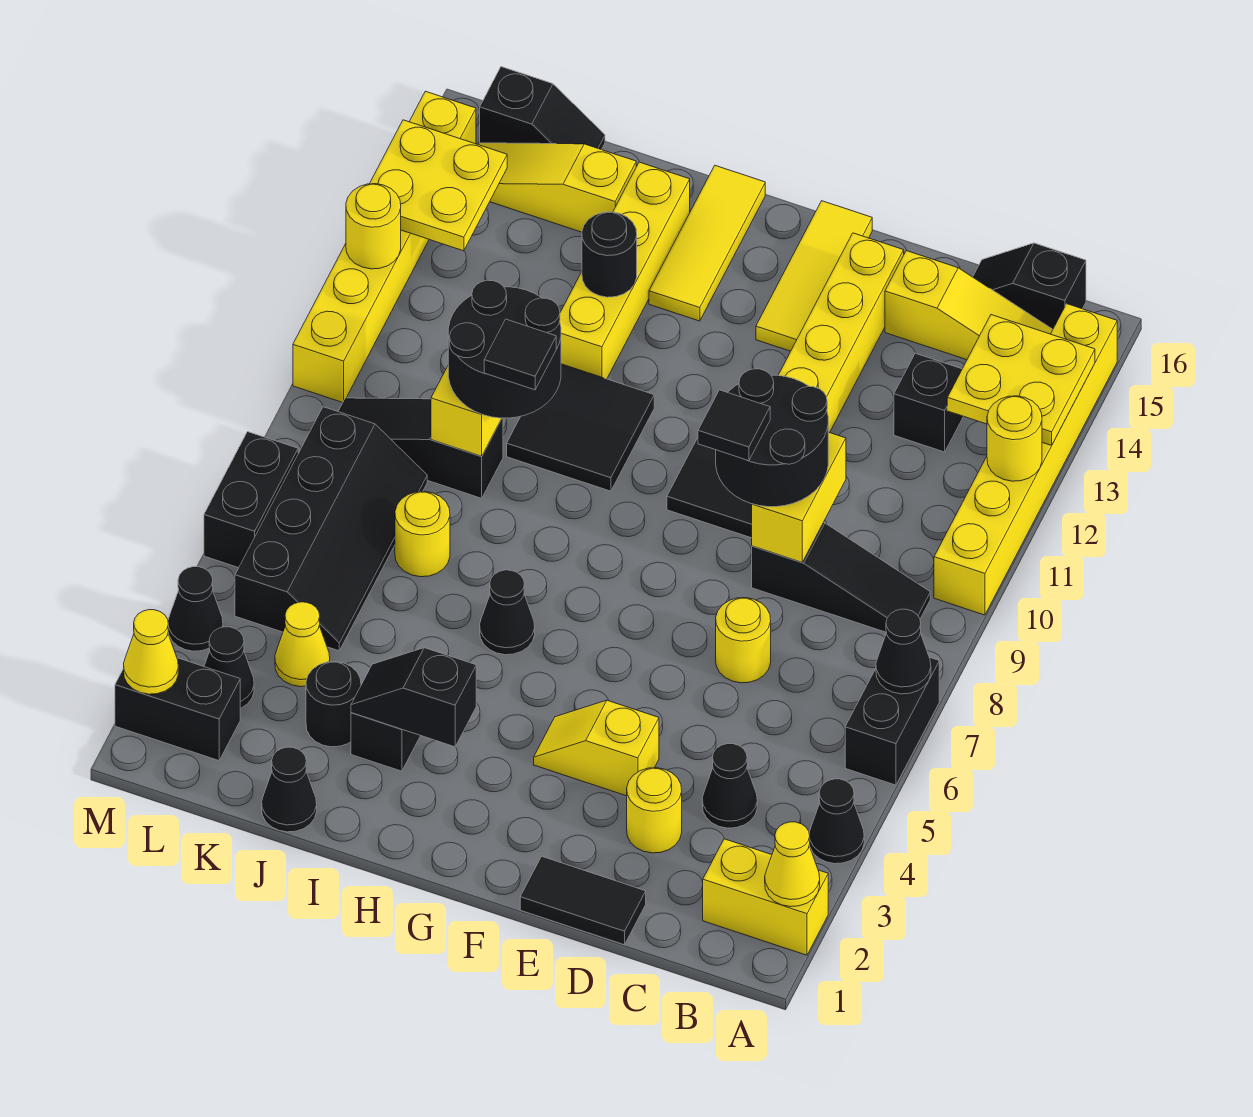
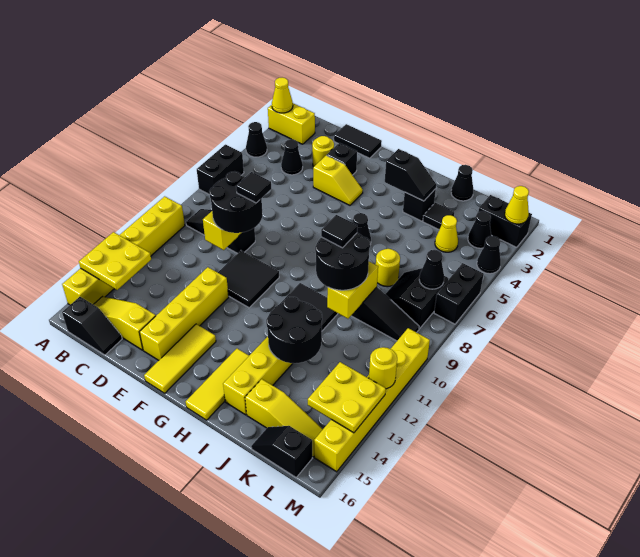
black 1x1 cone [876,609,931,694] -> black 1x1 cone moved to [419,250,444,289]
yellow 1x1 round brick [987,396,1042,481] -> none
black 1x1 brick [894,353,963,452] -> black 1x1 brick moved to [327,143,357,175]
yellow 1x1 round brick [716,598,771,683] -> none
black 1x1 round brick [582,212,637,297] -> black 2x2 round brick [266,297,322,363]
black 1x1 round brick [306,662,361,747] -> black 1x1 tile [423,203,454,230]
black 2x4 slope [235,407,427,651] -> black 2x2 slope [385,268,448,329]

